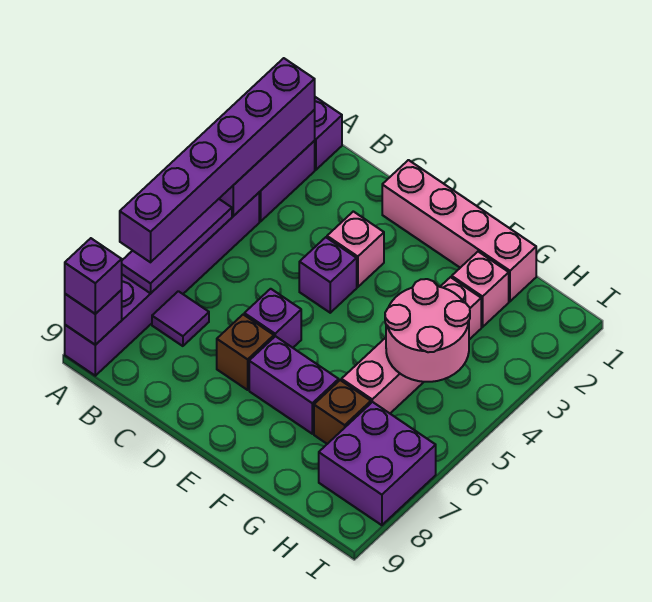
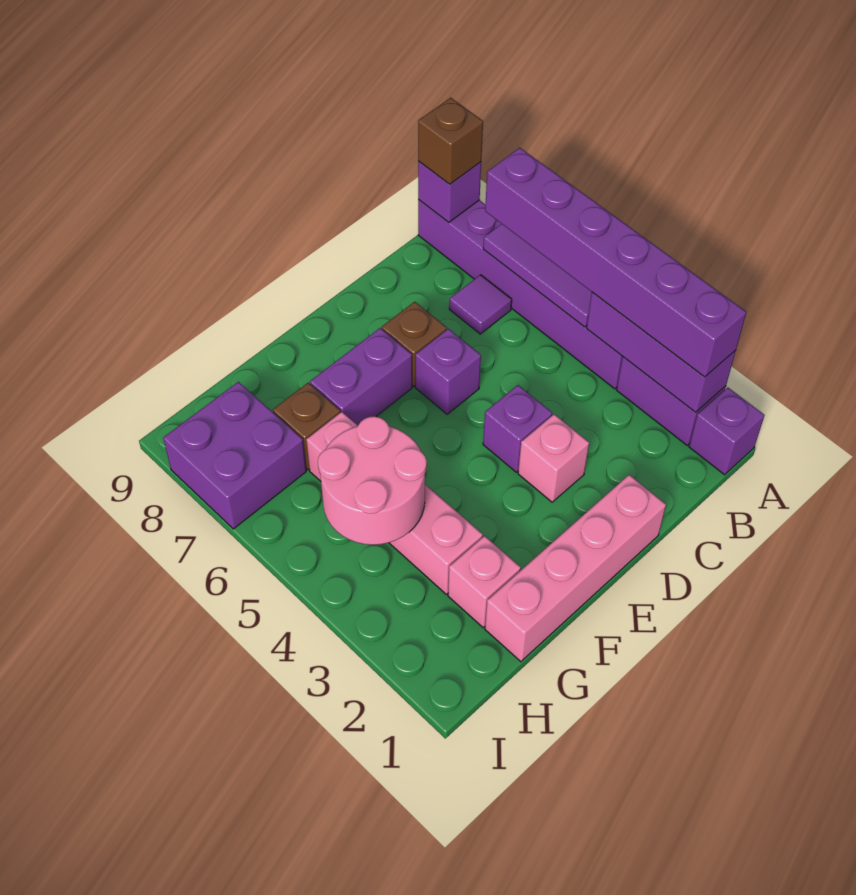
purple 1x1 brick [65,238,122,314] -> brown 1x1 brick [418,98,483,184]

